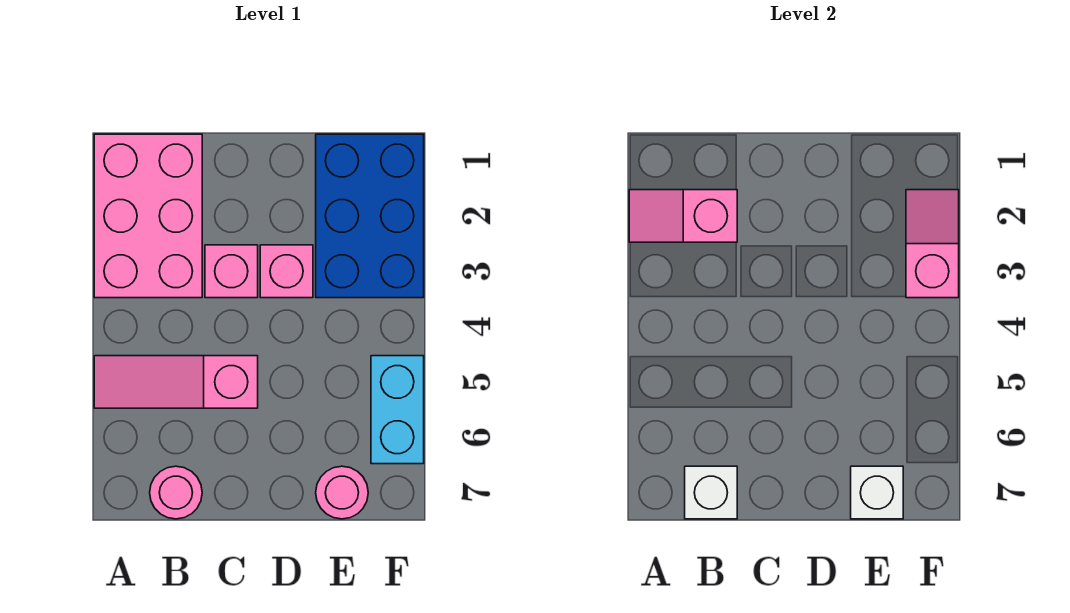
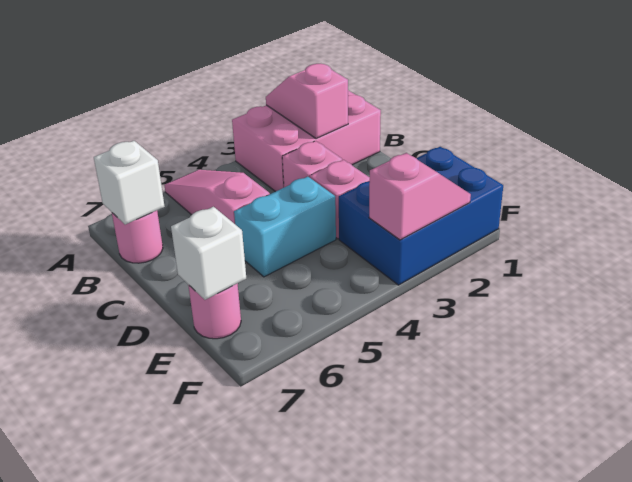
cyan 1x2 brick [371,356,424,464] -> cyan 1x2 brick moved to [234,177,336,277]

